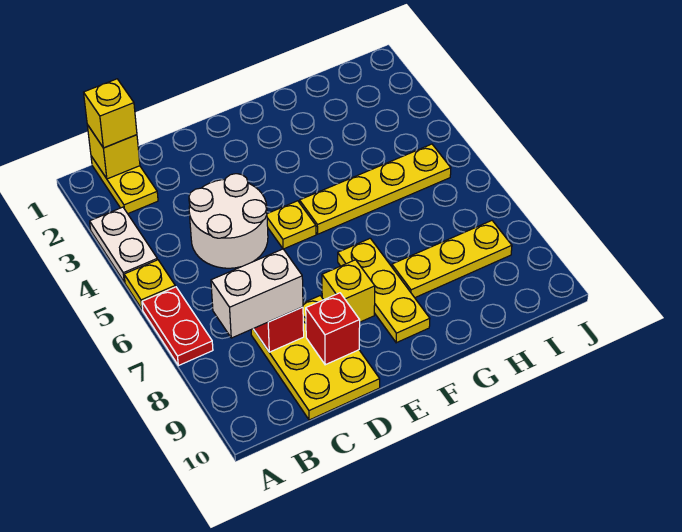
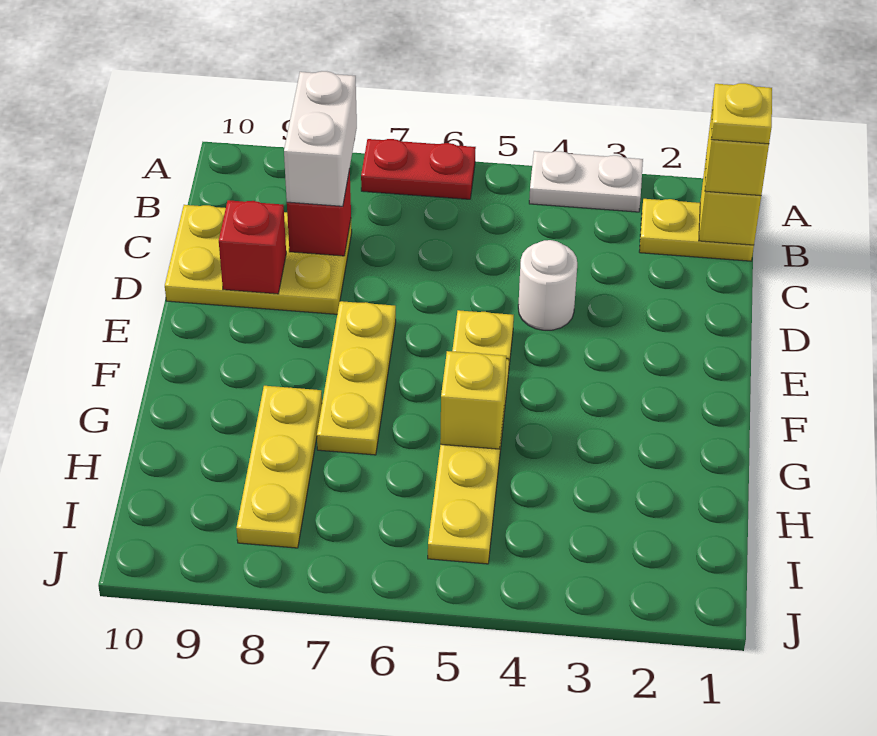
yellow 1x1 plate [124,260,175,310] -> yellow 1x1 plate moved to [711,83,772,144]
white 2x2 round brick [189,174,268,268] -> white 1x1 round brick [518,240,577,330]
yellow 1x1 brick [322,260,375,322] -> yellow 1x1 brick moved to [440,351,506,449]
yellow 1x3 plate [338,238,430,343] -> yellow 1x3 plate turned to [317,301,396,455]

